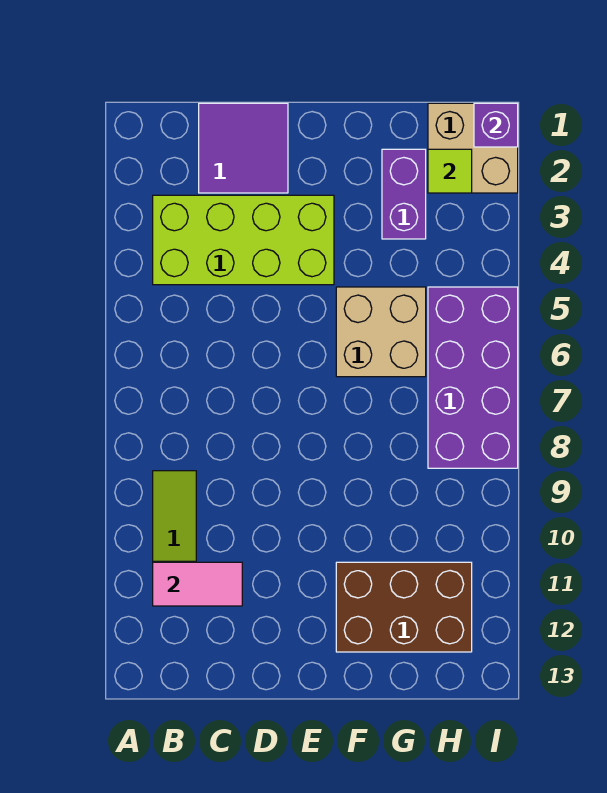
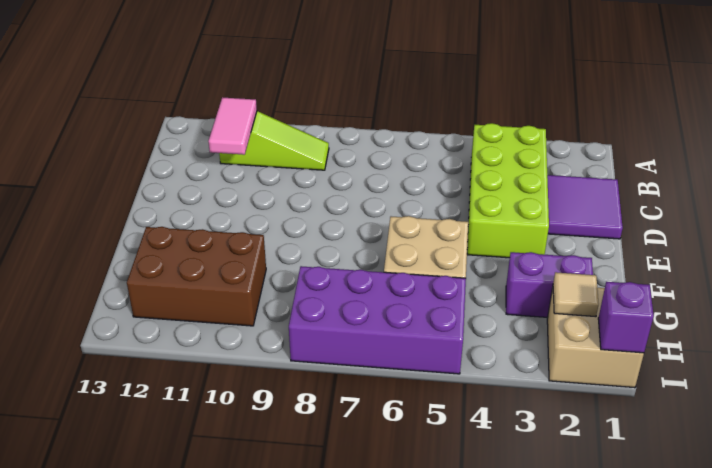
brown 2x3 brick [336,562,472,652] -> brown 2x3 brick turned to [127,227,266,326]
lime 1x1 tile [428,149,472,193] -> tan 1x1 tile [553,272,599,317]

